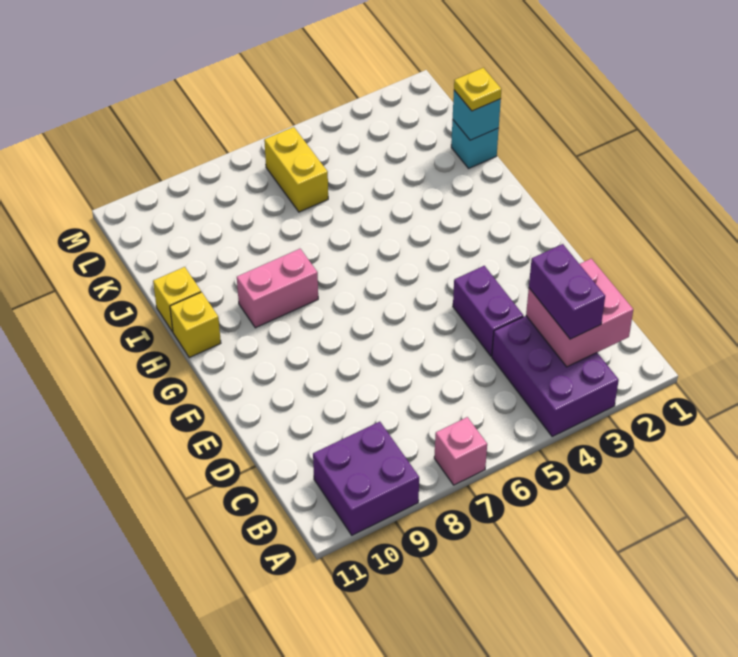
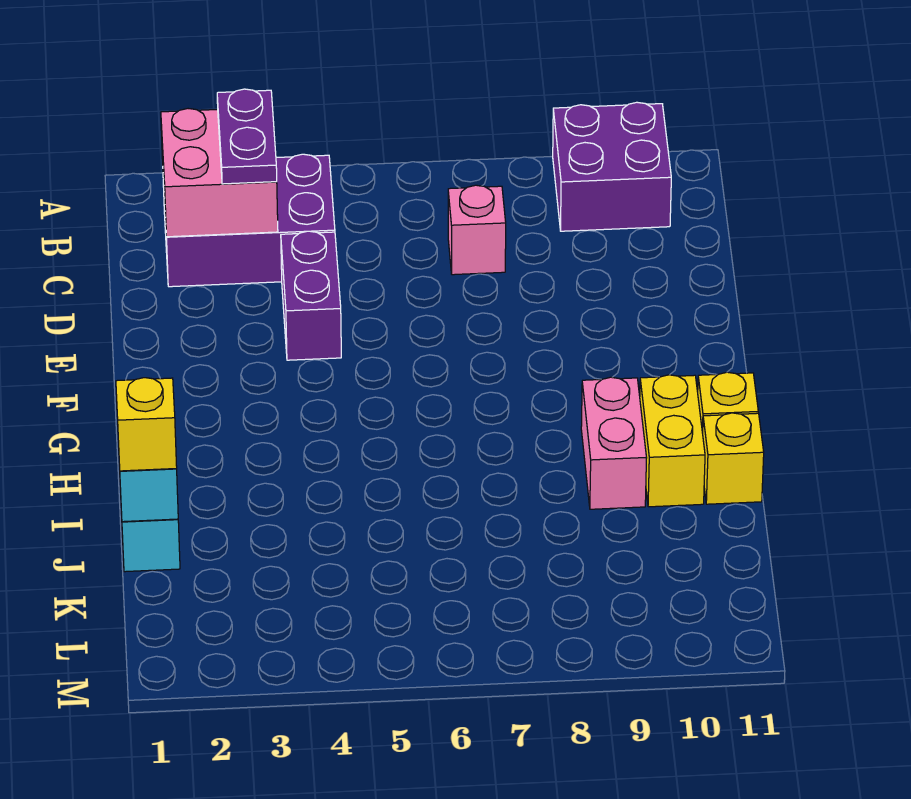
purple 2x3 brick [492,316,619,436] -> purple 2x3 brick turned to [163,154,335,287]
pink 1x1 brick [434,417,487,485] -> pink 1x1 brick moved to [448,185,506,275]
purple 1x2 brick [529,244,605,339] -> purple 1x2 plate [217,89,277,184]
pink 1x2 brick [237,249,318,328] -> pink 1x2 brick turned to [581,377,647,509]
yellow 1x1 plate [454,68,501,111] -> yellow 1x1 brick [116,378,177,471]
yellow 1x2 brick [264,127,328,212] -> yellow 1x2 brick moved to [640,375,705,507]

